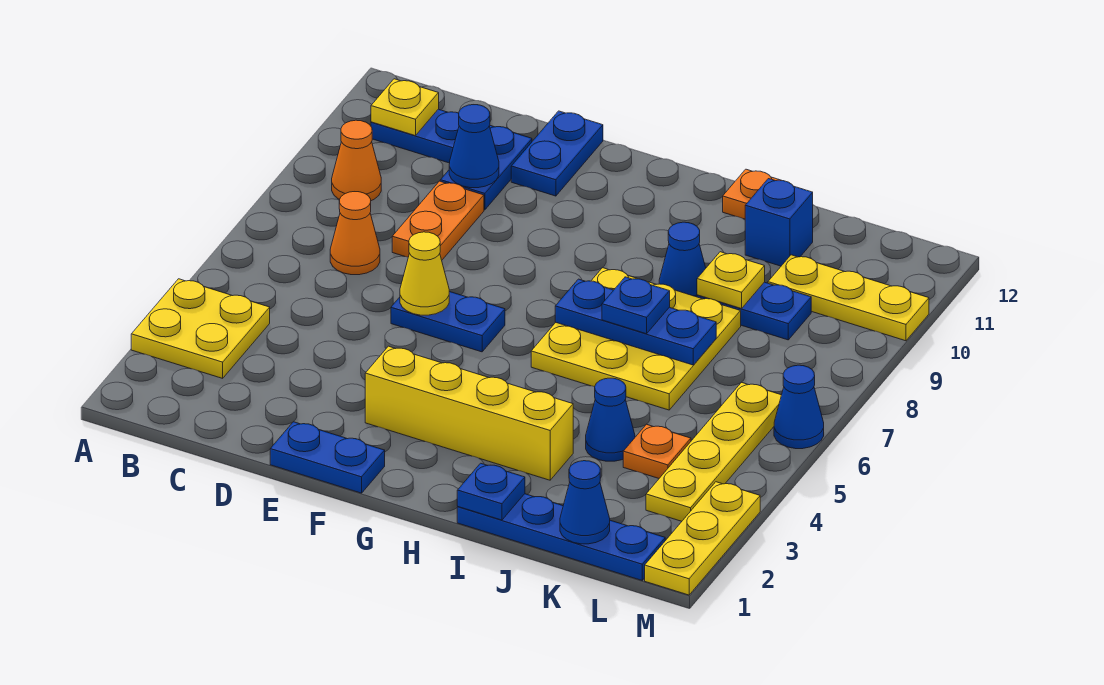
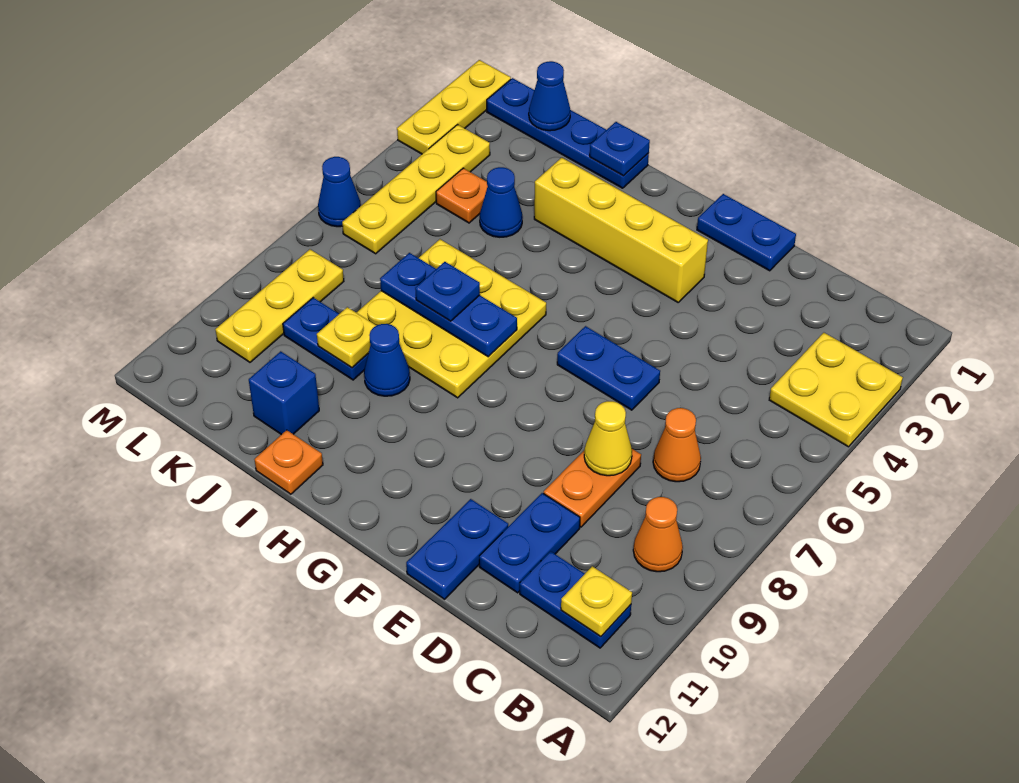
blue 1x1 cone [449,105,499,188] -> none
yellow 1x1 cone [400,232,449,315] -> yellow 1x1 cone moved to [584,401,632,476]
yellow 1x3 plate [768,255,929,341] -> yellow 1x3 plate turned to [215,249,344,362]

